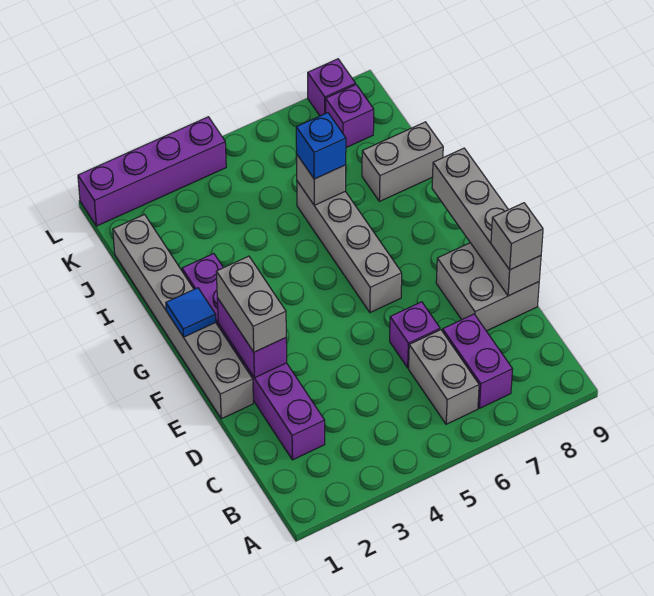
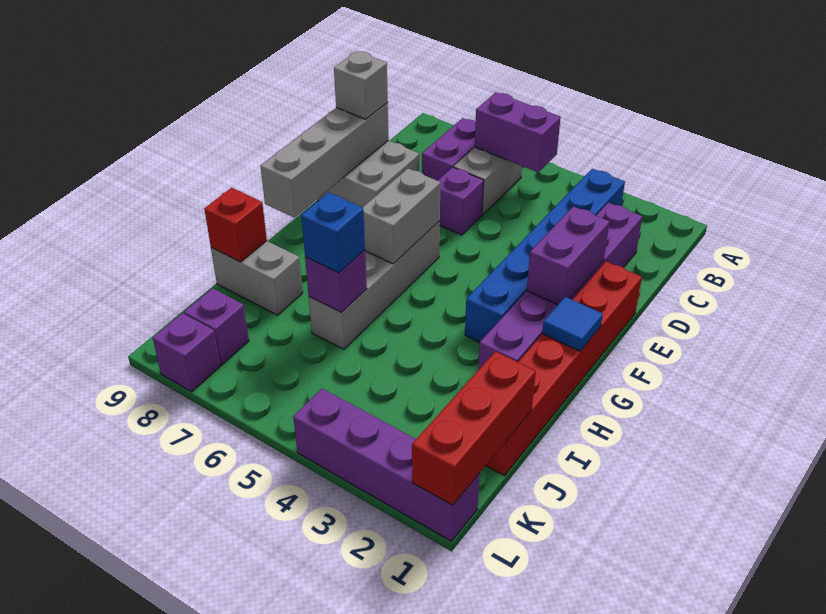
none -> blue 1x6 brick [465,169,625,342]
none -> purple 1x2 brick [475,92,561,172]
grey 1x6 brick [113,215,253,419] -> red 1x6 brick [486,261,642,476]
grey 1x2 brick [216,256,286,352] -> grey 1x2 brick moved to [363,169,440,264]
grey 1x1 brick [297,155,346,205] -> purple 1x1 brick [305,250,367,313]
none -> red 1x1 brick [205,188,267,262]
none -> red 1x3 brick [412,351,536,505]

